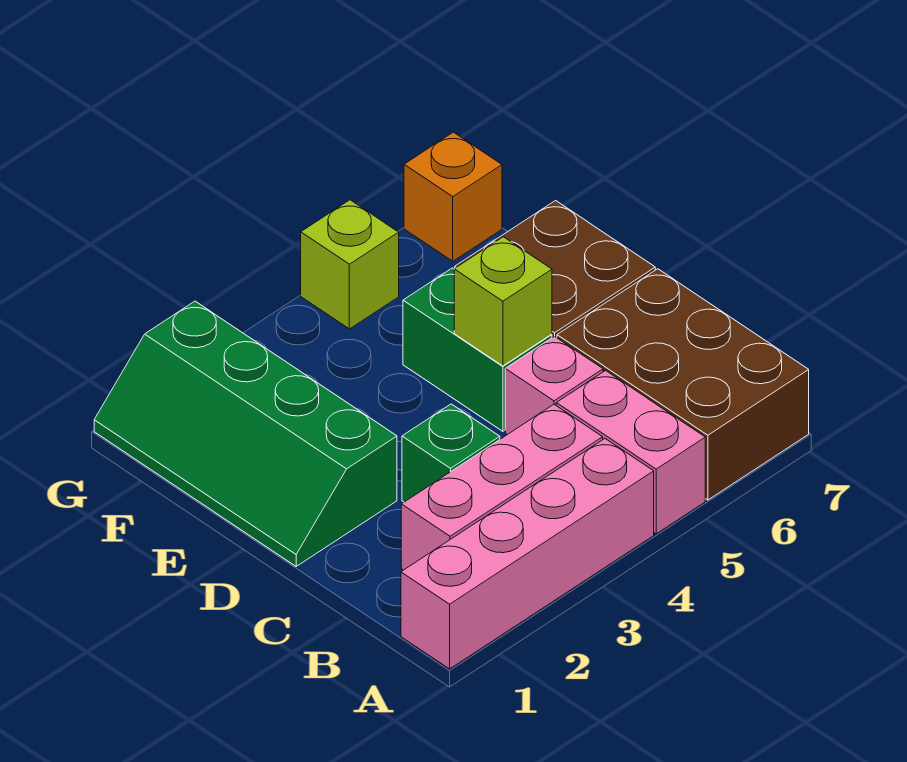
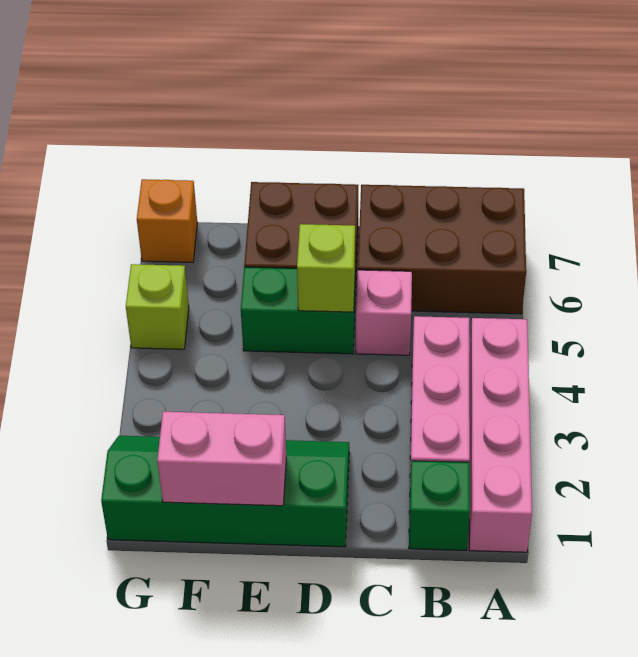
pink 1x2 brick [556,371,705,534] -> pink 1x2 brick moved to [157,412,286,506]
green 1x1 brick [402,404,500,502] -> green 1x1 brick moved to [409,461,470,550]
green 2x4 slope [94,301,397,566] -> green 2x4 slope turned to [101,436,349,547]

